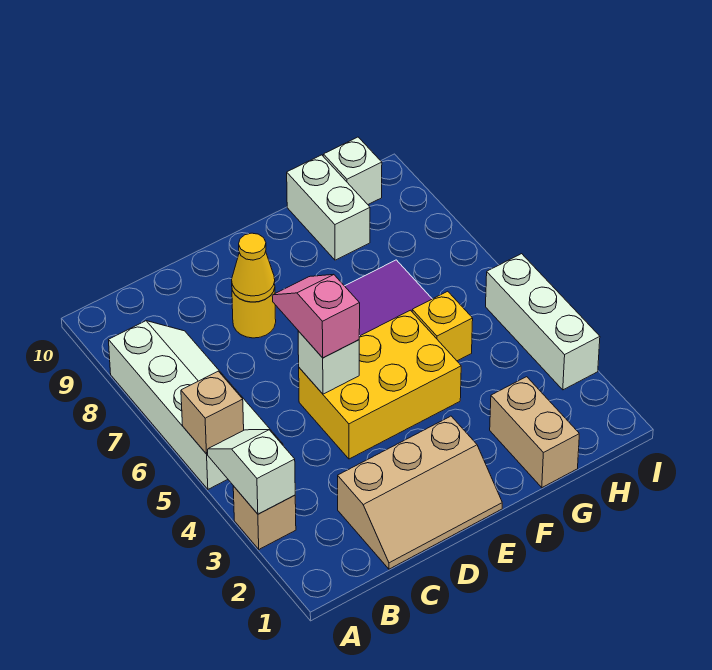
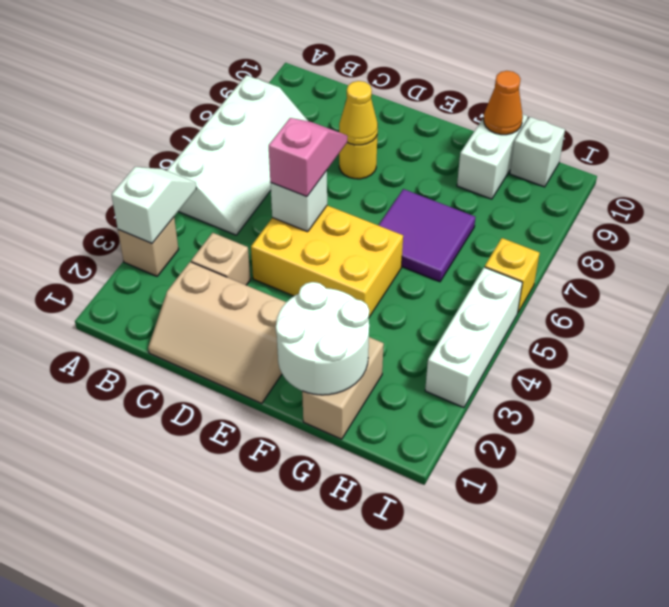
tan 1x1 brick [181,371,244,454] -> tan 1x1 brick moved to [191,233,250,285]
none -> white 2x2 round brick [276,282,369,395]
yellow 1x1 brick [412,291,473,361] -> yellow 1x1 brick moved to [485,238,540,312]
none -> orange 1x1 cone [484,71,523,135]

